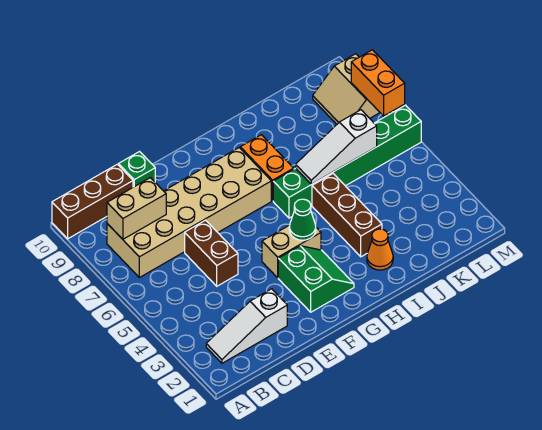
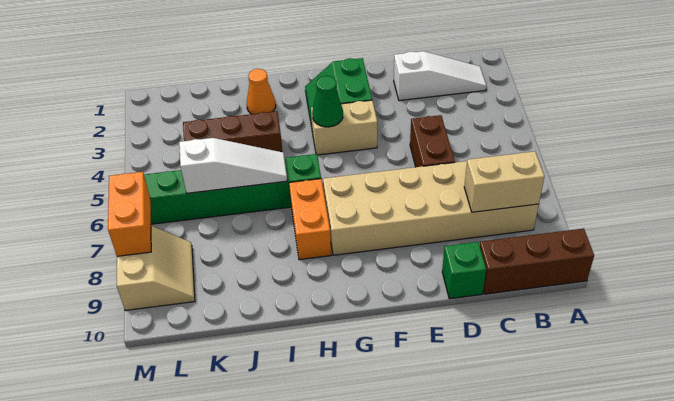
brown 1x3 brick [312,174,382,257] -> brown 1x3 brick turned to [183,111,282,152]

